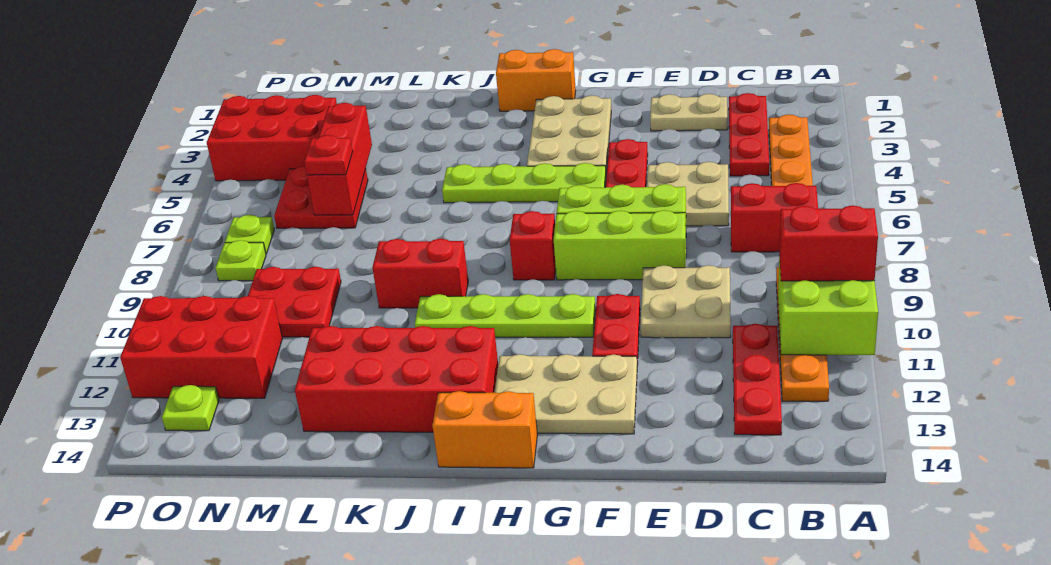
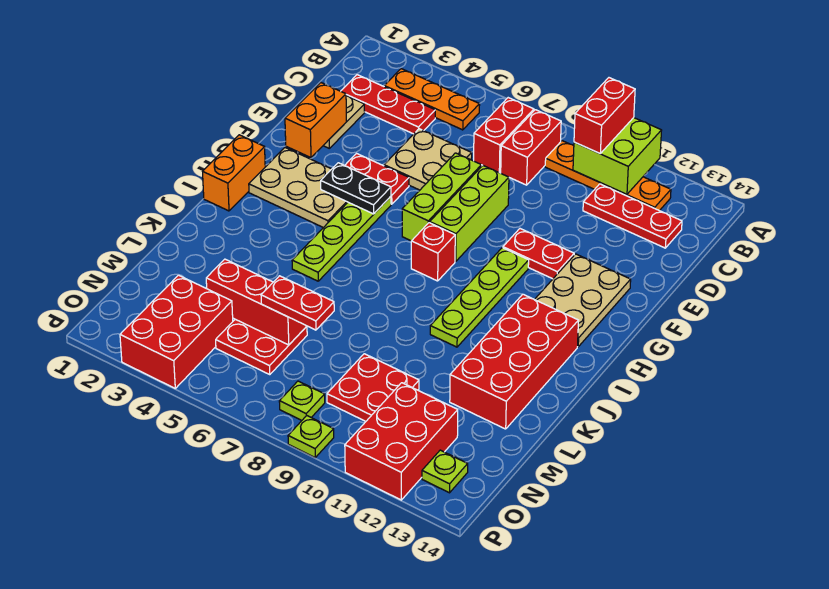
tan 2x2 plate [641,265,731,338] -> none
none -> black 1x2 plate [321,163,391,214]
orange 1x2 brick [432,391,537,468] -> orange 1x2 brick moved to [285,83,347,158]
red 1x2 brick [372,239,468,308] -> red 1x2 brick moved to [501,110,561,185]
red 1x1 plate [304,135,353,175] -> red 1x2 plate [261,276,334,330]
lime 1x1 plate [225,215,274,254] -> lime 1x1 plate moved to [288,416,334,457]

